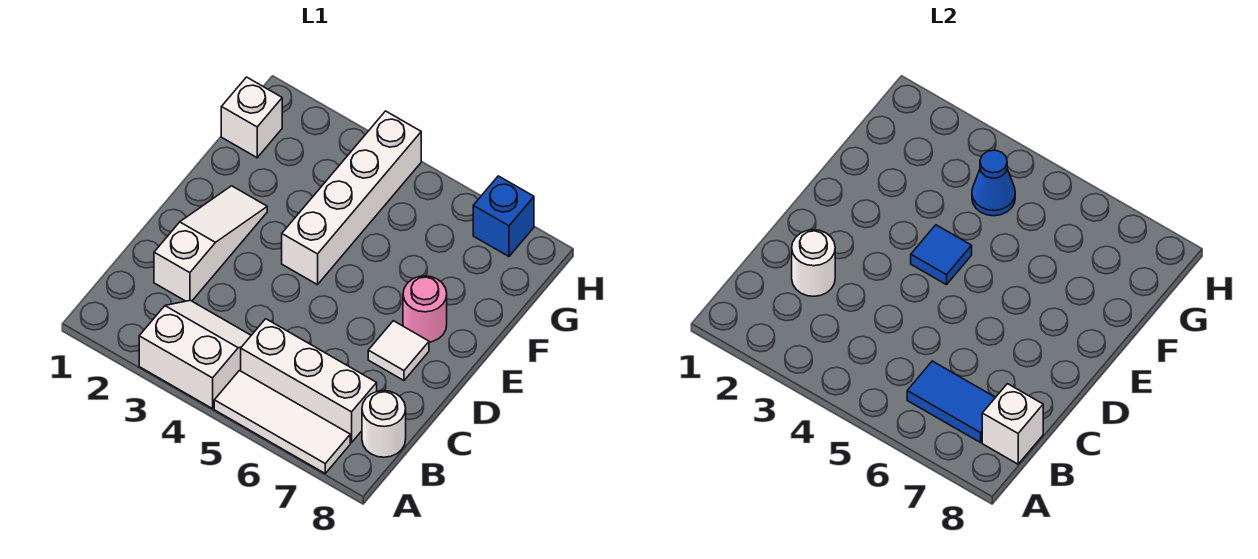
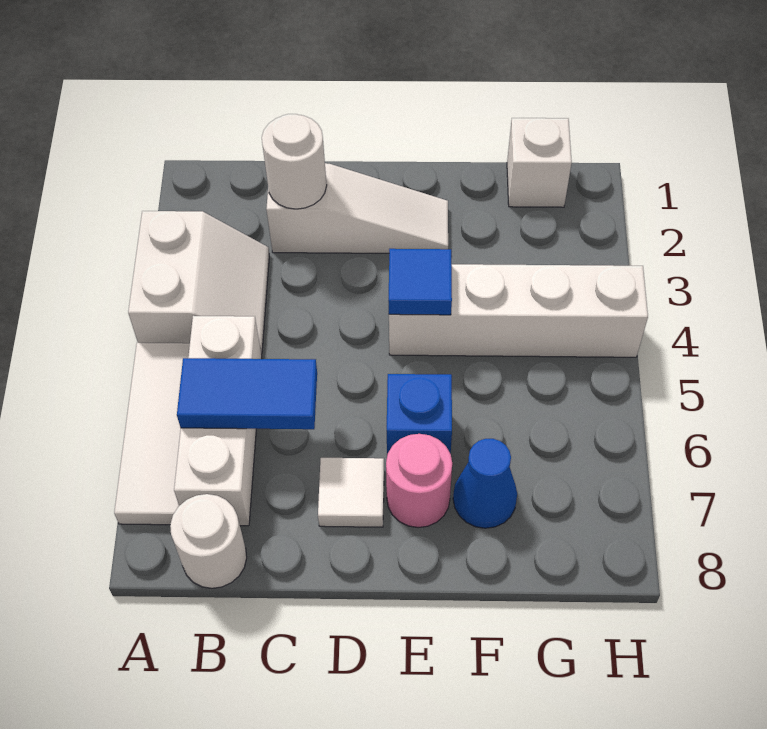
blue 1x2 tile [907,361,996,443] -> blue 1x2 tile turned to [177,358,317,429]
white 1x1 brick [982,384,1043,464] -> none
blue 1x1 cone [972,150,1015,216] -> blue 1x1 cone moved to [453,439,517,528]
blue 1x1 brick [473,176,534,256] -> blue 1x1 brick moved to [387,374,452,455]

